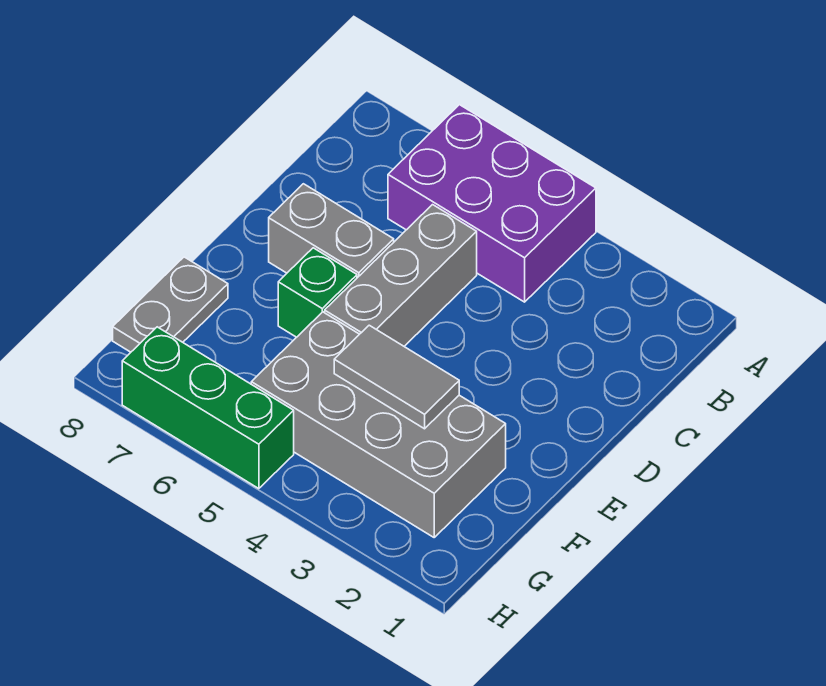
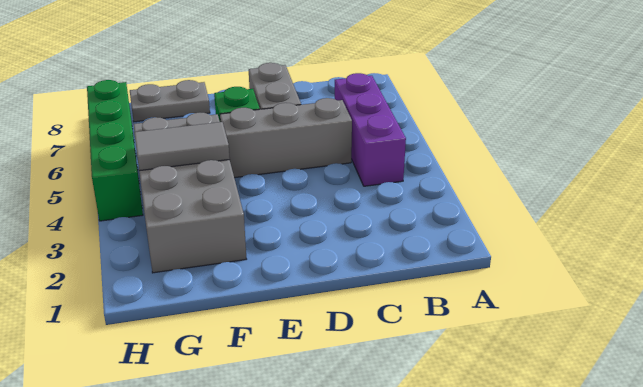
purple 2x3 brick [388,105,596,302] -> purple 1x3 brick [335,73,406,186]
grey 1x2 tile [334,325,459,429] -> grey 1x2 tile turned to [134,122,230,171]
green 1x3 brick [122,327,294,489] -> green 1x4 brick [87,80,143,221]

